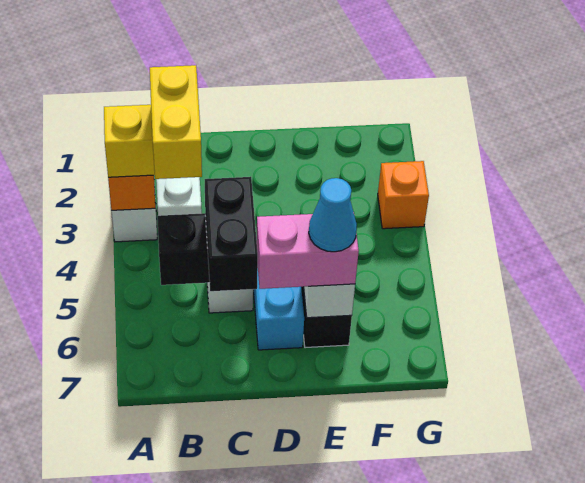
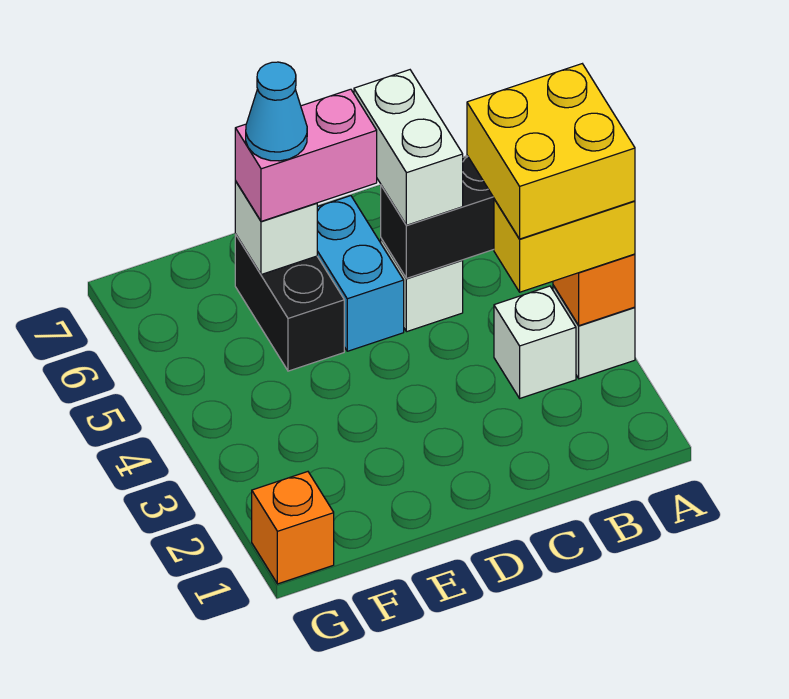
yellow 1x2 brick [150,65,202,179] -> yellow 2x2 brick [467,64,635,239]
black 1x2 brick [205,177,258,291] -> white 1x2 brick [354,70,463,225]
orange 1x1 brick [378,161,429,229] -> orange 1x1 brick moved to [252,472,334,584]

